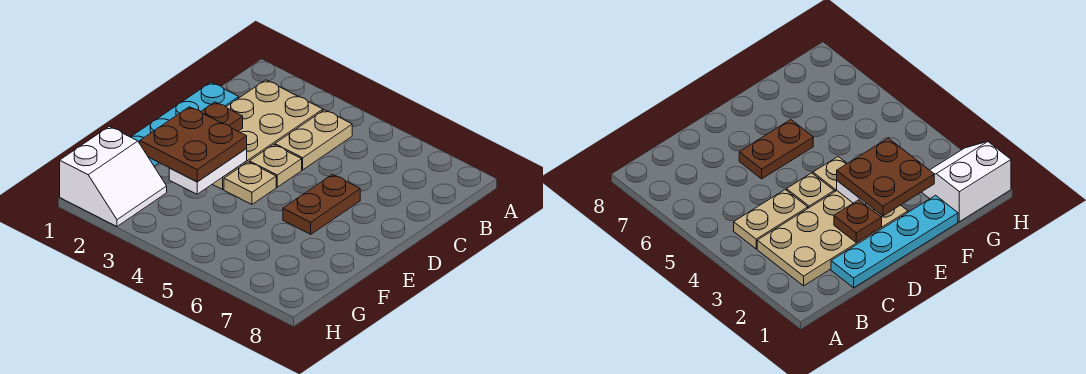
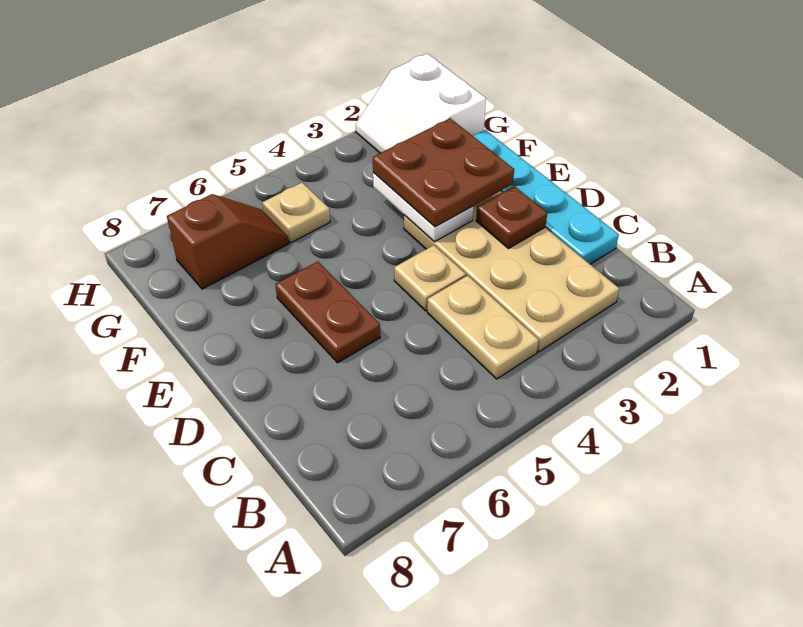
tan 1x1 plate [224,162,276,204] -> tan 1x1 plate moved to [262,183,330,243]
none -> brown 1x2 slope [167,194,288,289]

